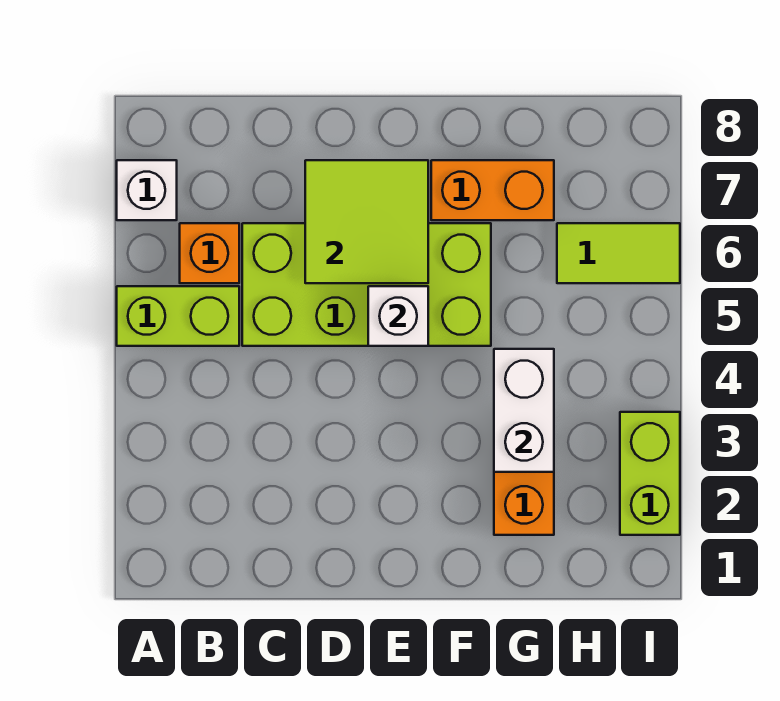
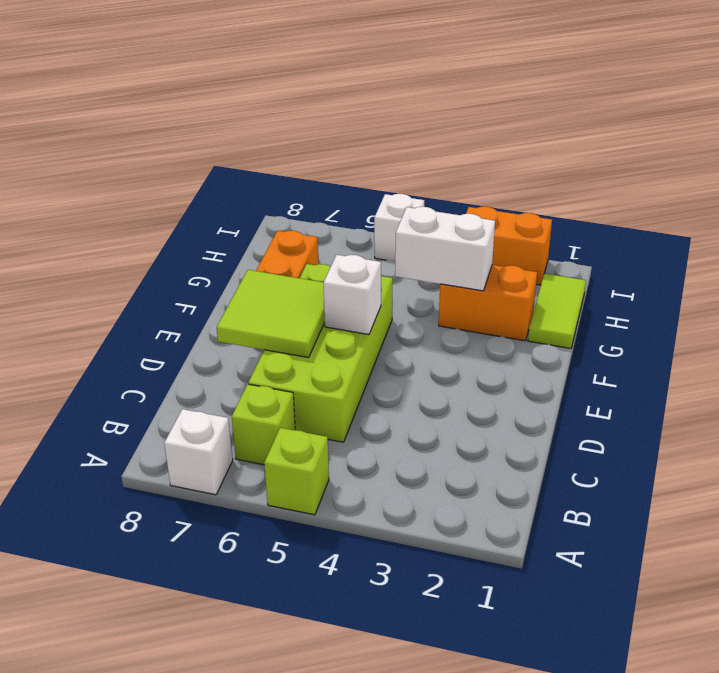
lime 1x2 brick [117,286,239,346] -> lime 1x1 brick [264,428,329,515]
orange 1x1 brick [180,223,239,283] -> lime 1x1 brick [232,384,295,465]
lime 1x2 tile [557,223,680,283] -> lime 1x2 tile moved to [528,274,586,348]
lime 1x2 brick [620,412,680,535] -> orange 1x2 brick [466,206,552,285]
none -> white 1x1 brick [374,194,424,261]

